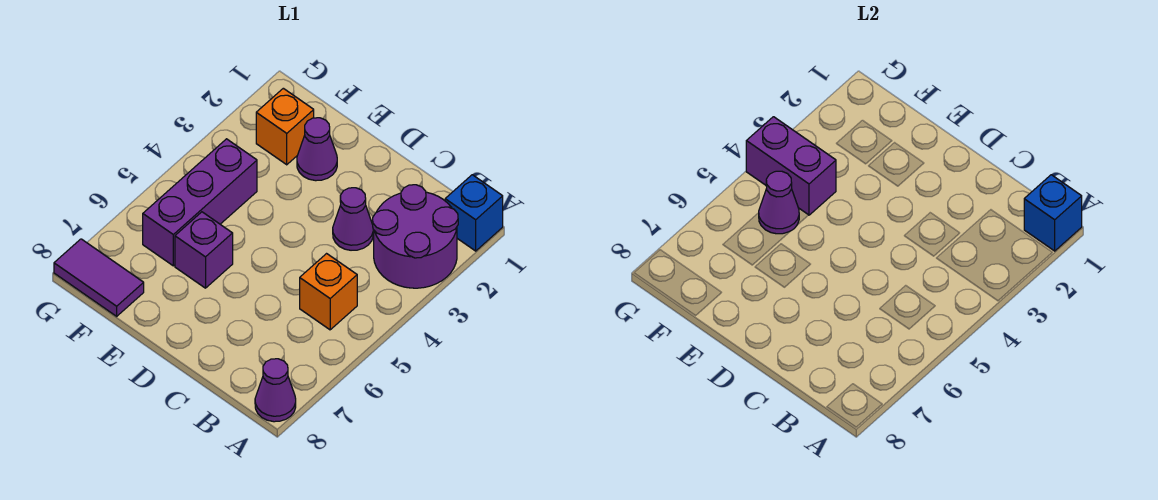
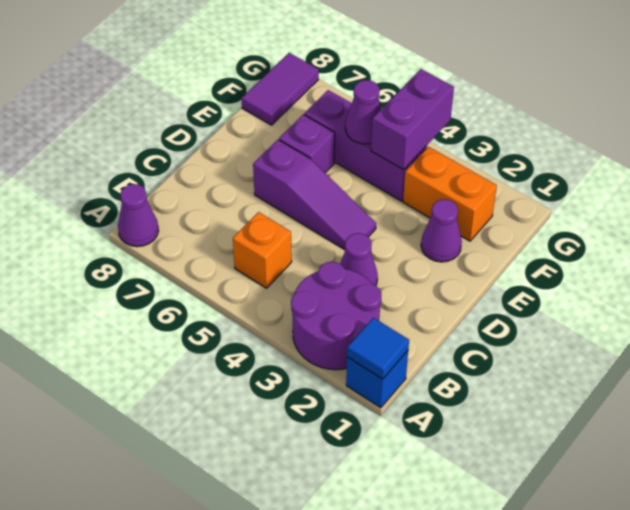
blue 1x1 brick [1024,175,1082,251] -> blue 1x1 tile [347,318,409,379]
none -> purple 1x3 slope [253,140,376,250]
orange 1x1 brick [256,88,314,165] -> orange 1x2 brick [403,147,497,241]

